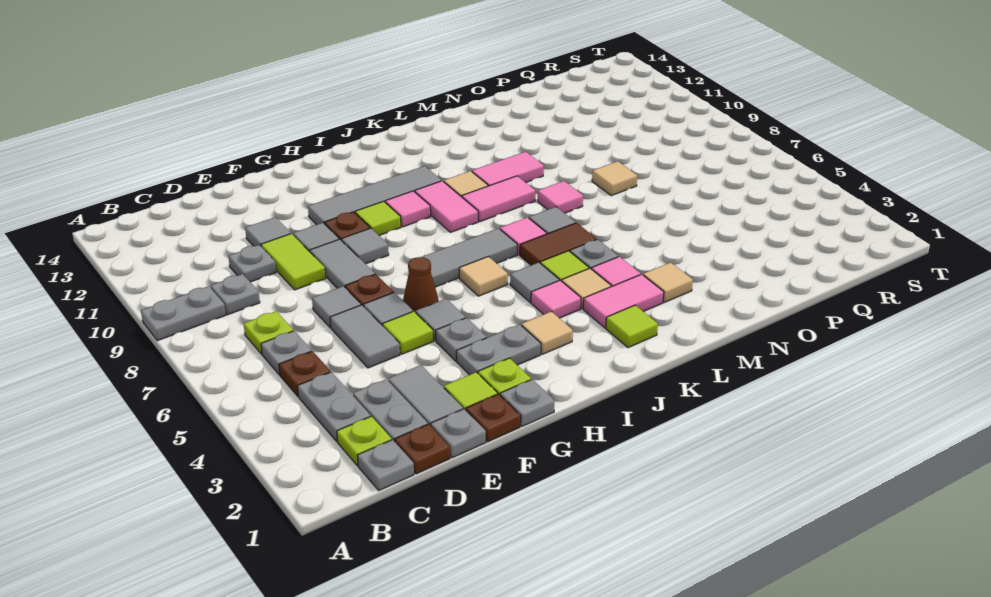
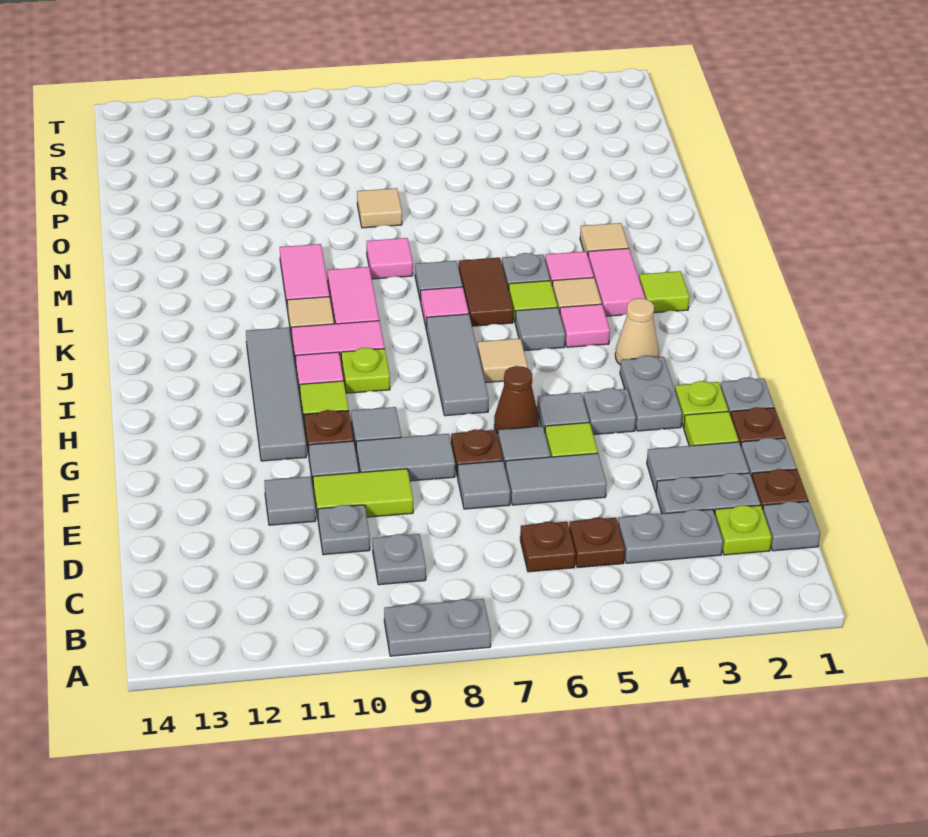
grey 1x2 plate [141,286,226,341] -> grey 1x2 plate turned to [384,599,491,656]
grey 1x1 plate [261,331,312,375] -> brown 1x1 plate [520,522,576,572]
lime 1x1 plate [244,311,293,354] -> lime 1x1 plate moved to [341,348,390,393]
tan 1x1 tile [521,311,573,354] -> tan 1x1 cone [615,298,659,365]

